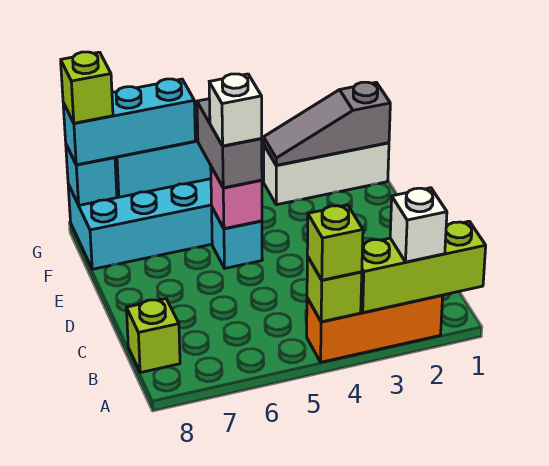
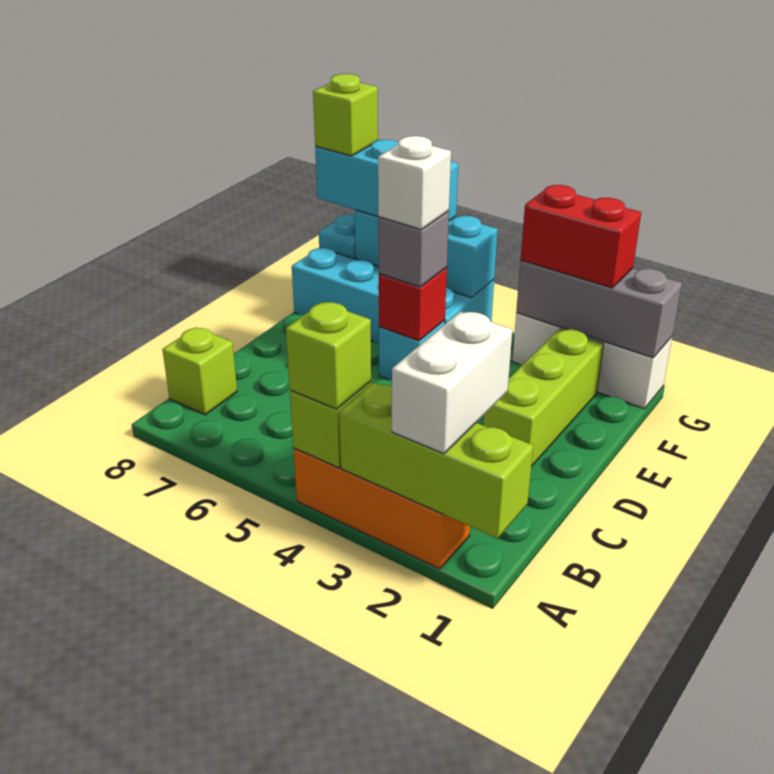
white 1x1 brick [390,188,447,262] -> white 1x2 brick [392,312,512,454]
none -> lime 1x3 brick [483,329,604,466]
pink 1x1 brick [211,167,262,229] -> red 1x1 brick [379,267,447,341]
grey 1x2 brick [197,99,262,188] -> grey 1x1 brick [378,211,449,287]
grey 1x3 slope [264,82,390,165] -> grey 1x3 brick [516,260,682,358]
none -> red 1x2 brick [521,185,641,288]
cyan 1x1 brick [66,145,117,205] -> cyan 1x1 plate [319,215,356,259]

